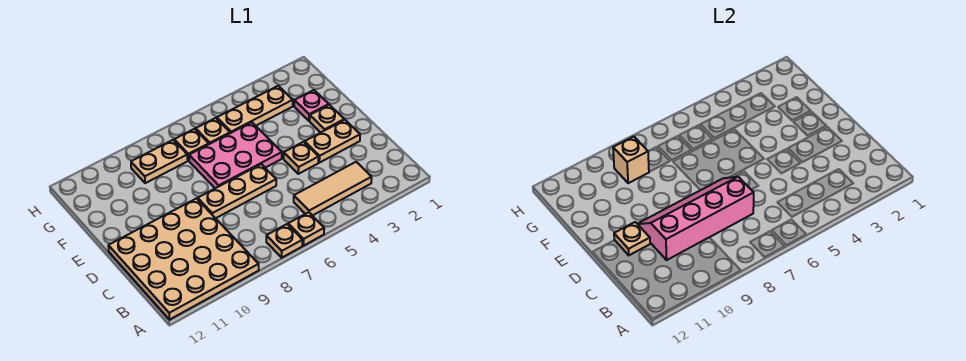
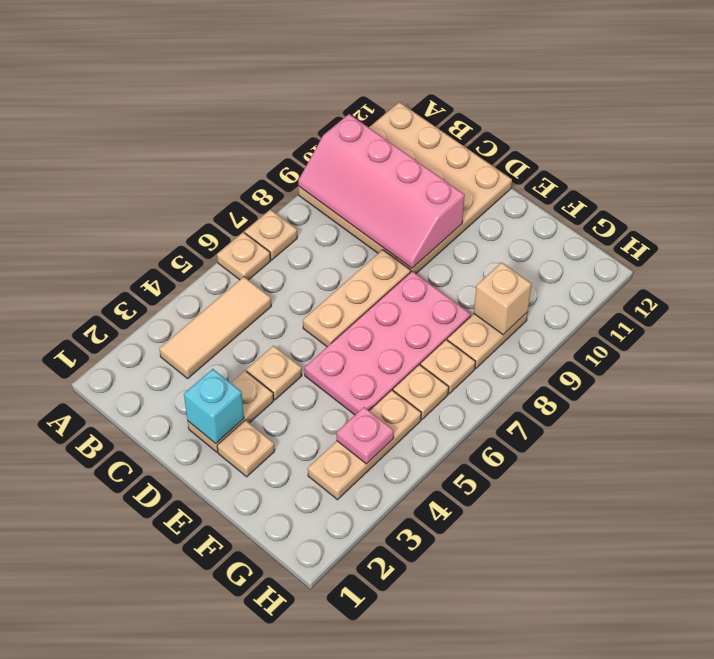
pink 2x4 slope [638,177,754,260] -> pink 2x4 slope turned to [298,114,465,268]
none -> cyan 1x1 brick [184,369,244,444]
tan 1x1 plate [614,222,650,255] -> none
pink 2x3 plate [189,122,282,188] -> pink 2x4 plate [304,271,471,415]
pink 1x1 plate [294,90,329,121] -> pink 1x1 plate moved to [337,407,394,464]

